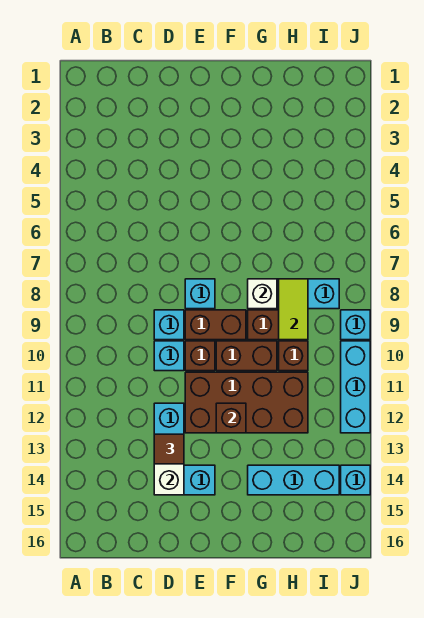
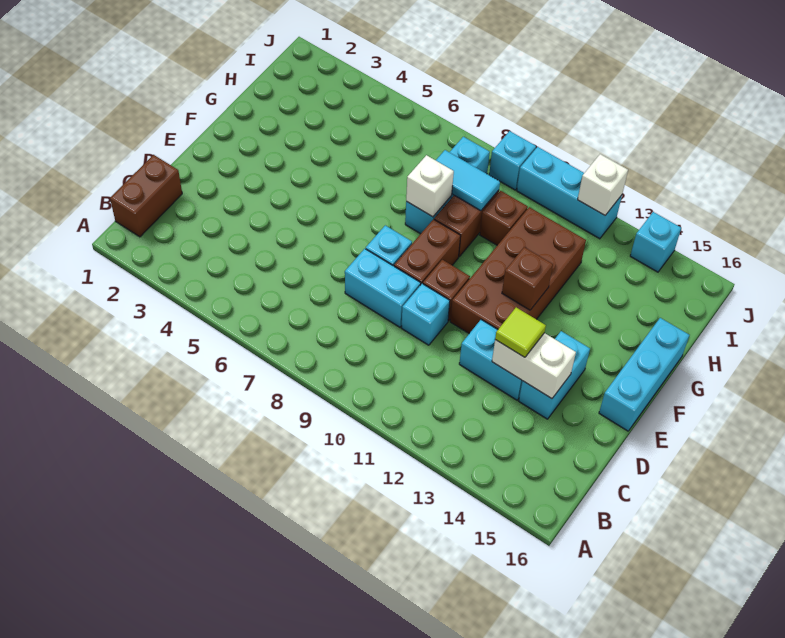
cyan 1x1 brick [154,310,184,340] -> cyan 1x2 brick [345,249,421,327]
brown 1x1 tile [154,434,184,464] -> lime 1x1 tile [495,307,546,357]
brown 1x2 brick [216,341,277,371] -> brown 1x2 brick moved to [110,155,182,237]
cyan 1x3 brick [248,465,339,495] -> cyan 1x3 brick moved to [599,318,689,431]
lime 1x2 tile [279,279,308,340] -> cyan 1x2 tile [436,150,500,211]
none -> white 1x1 brick [578,154,628,215]

